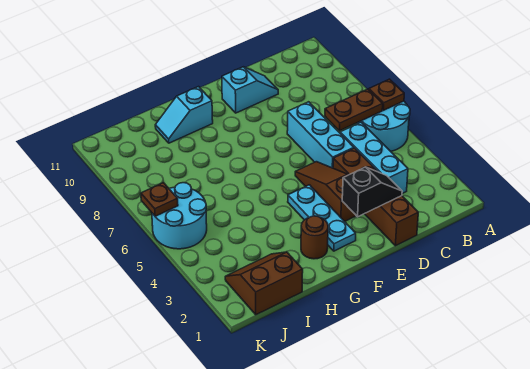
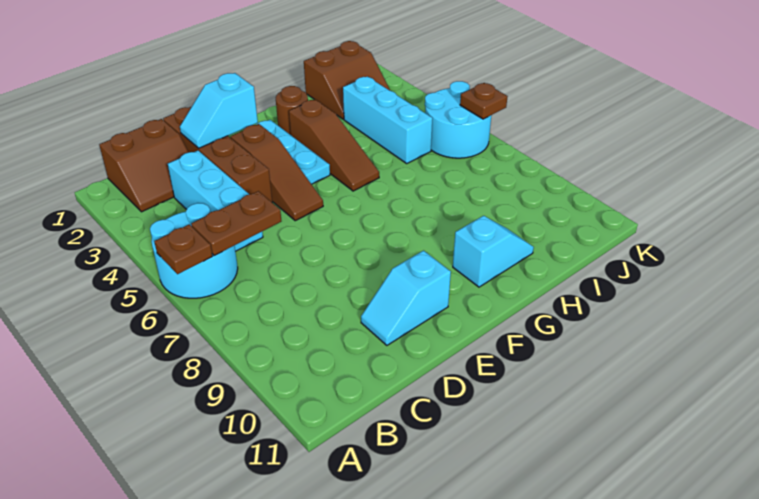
none -> brown 2x2 slope [99,119,189,212]
black 1x2 slope [342,167,402,217] -> cyan 1x2 slope [180,73,258,148]
cyan 1x3 brick [287,102,354,168] -> cyan 1x3 brick moved to [343,76,432,163]
none -> brown 1x3 slope [289,99,379,191]

